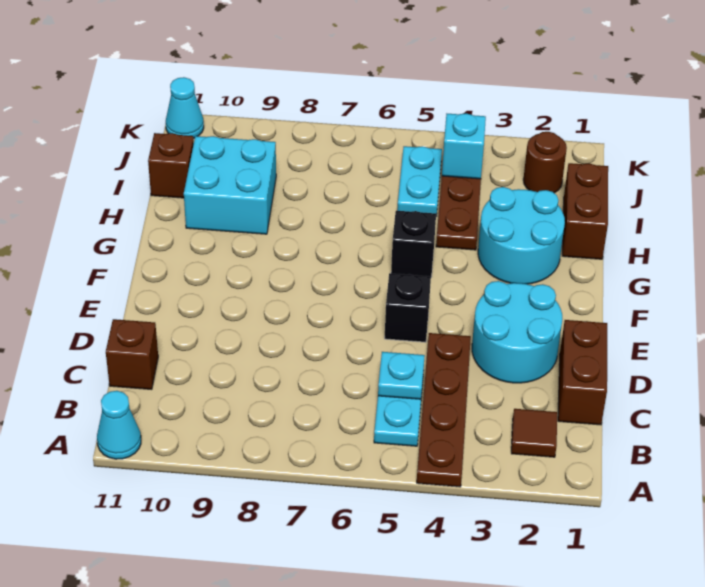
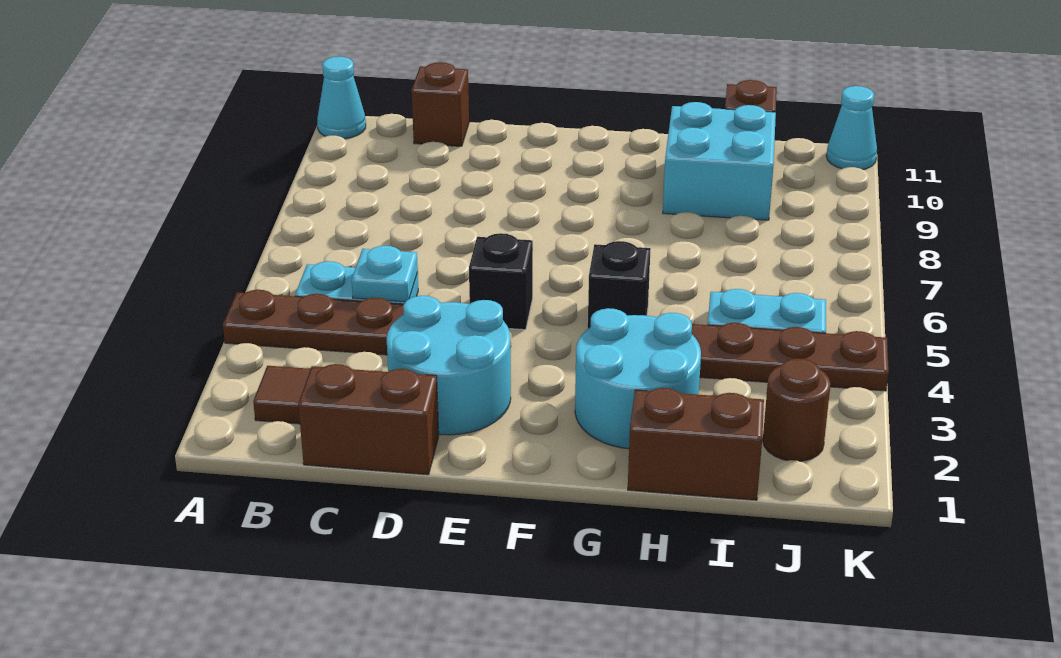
cyan 1x1 brick [442,113,486,179] -> none

